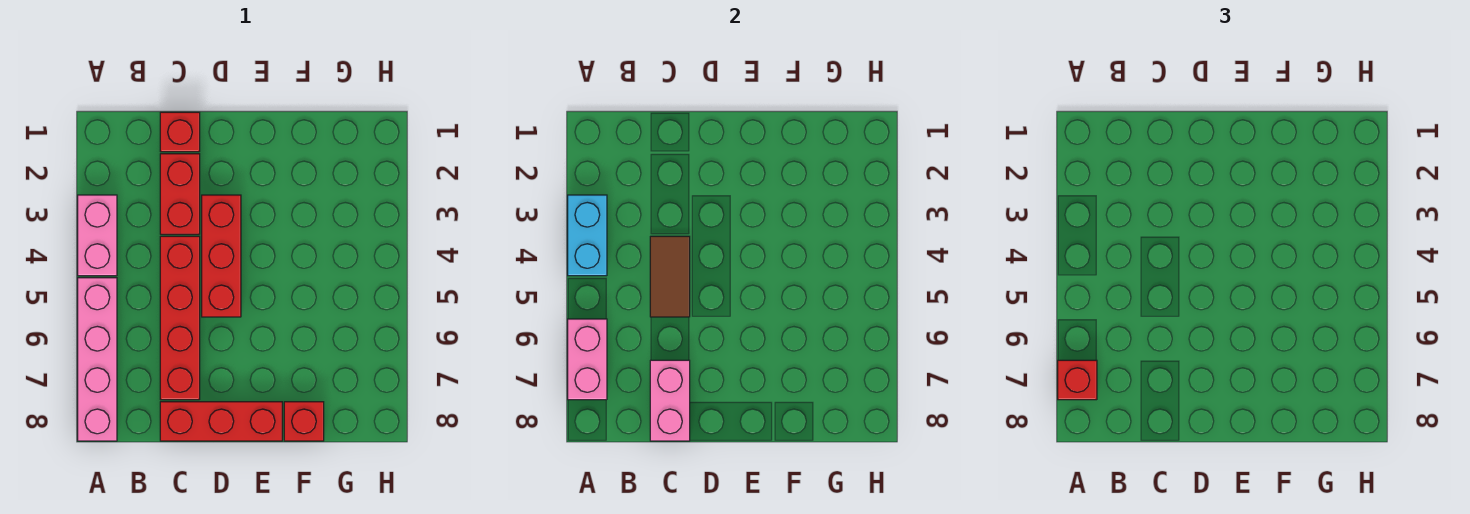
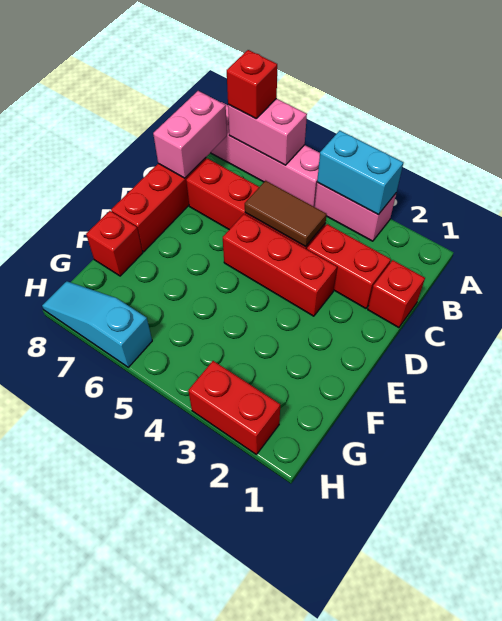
pink 1x2 brick [650,360,690,441] -> pink 1x2 brick turned to [153,91,227,178]
none -> red 1x2 brick [188,361,280,455]
none -> cyan 1x3 slope [42,281,152,367]

